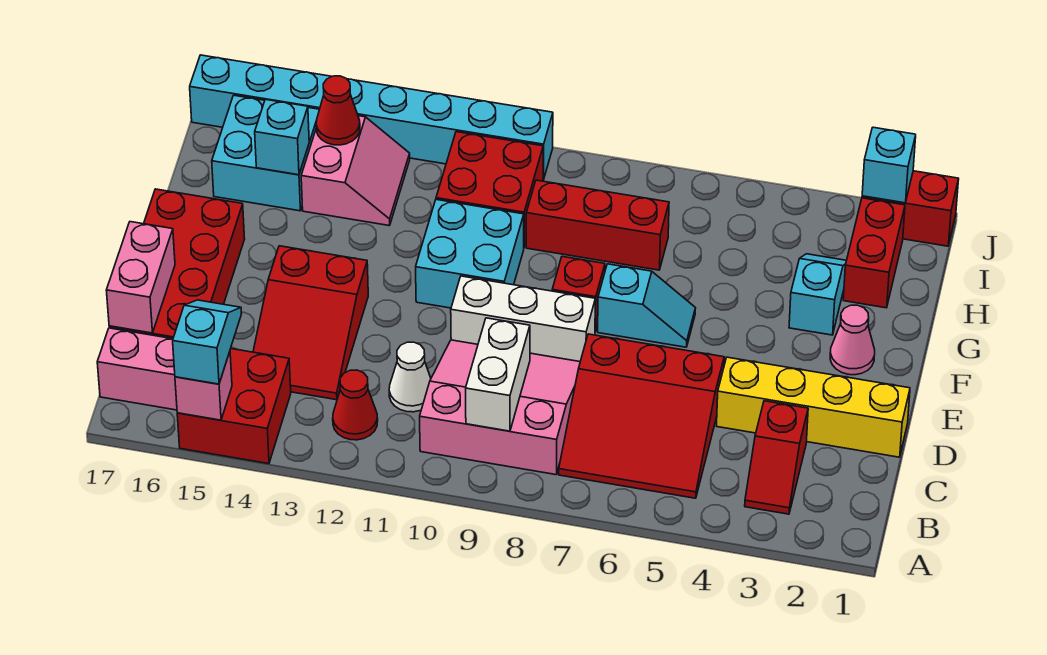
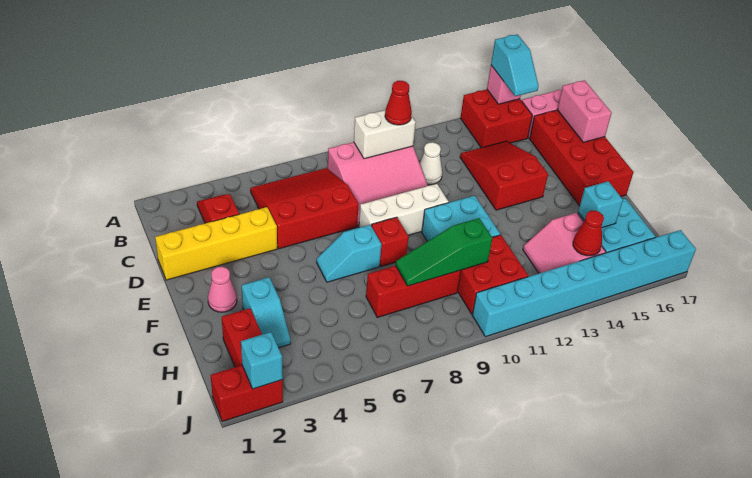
white 1x2 brick [466,318,530,431] -> white 1x2 brick turned to [354,110,416,159]
red 1x1 cone [333,370,378,440] -> red 1x1 cone moved to [385,81,412,125]
none -> green 1x3 slope [396,218,492,286]

